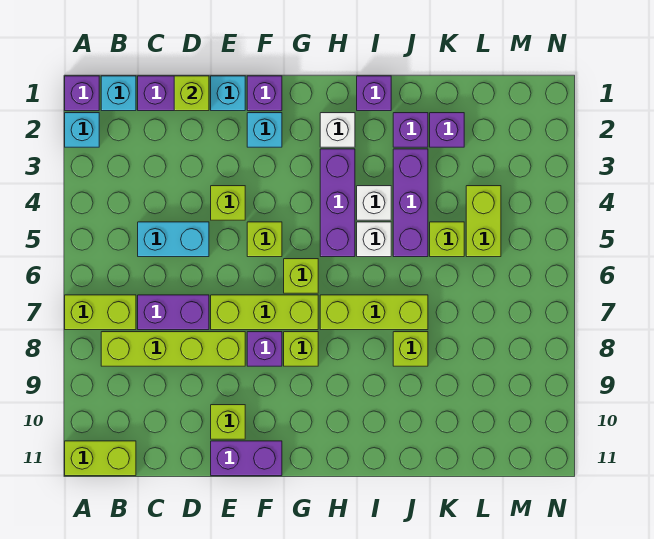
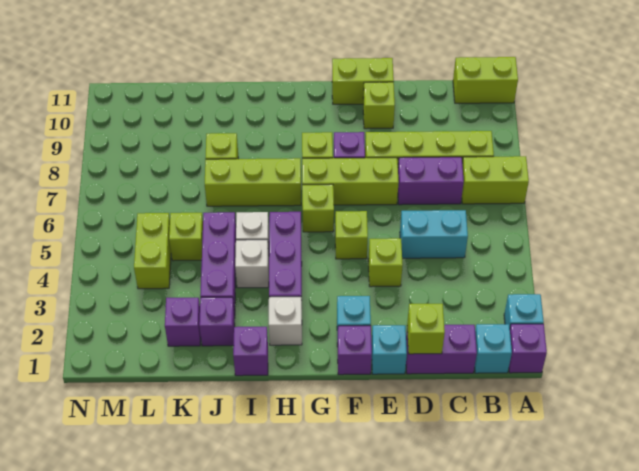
purple 1x2 brick [211,441,282,476] -> lime 1x2 brick [332,58,394,104]

